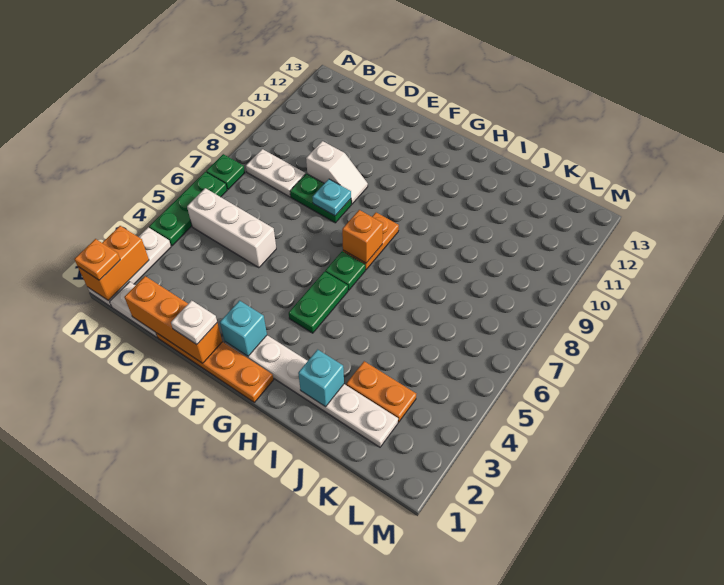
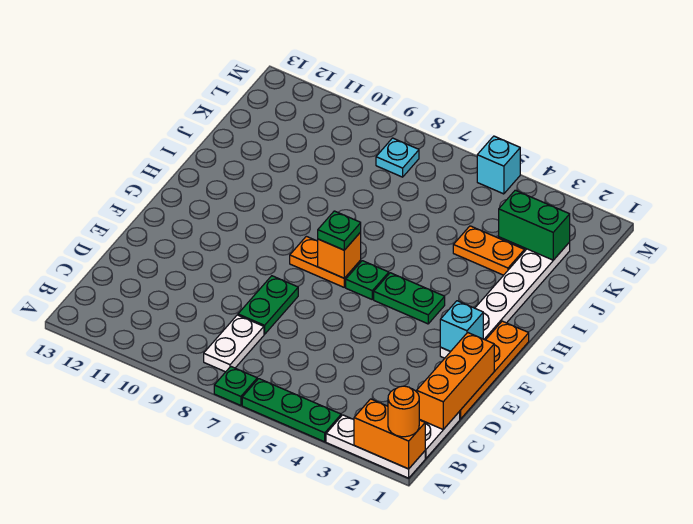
orange 1x1 plate [75,239,120,280] -> orange 1x1 round brick [388,386,419,437]
white 1x3 brick [187,188,276,268] -> none
white 1x2 slope [306,141,368,204] -> none
white 1x1 plate [171,300,217,344] -> none
cyan 1x1 plate [313,179,351,216] -> cyan 1x1 plate moved to [376,138,419,177]
none -> green 1x1 plate [318,211,361,250]
cyan 1x1 brick [298,350,344,407] -> cyan 1x1 brick moved to [477,136,520,194]
orange 1x2 plate [346,361,416,422] -> orange 1x2 plate turned to [453,226,525,275]
none -> green 1x2 brick [499,190,570,260]

